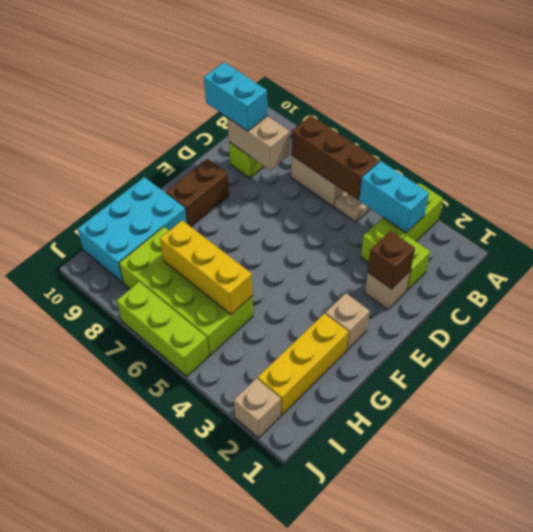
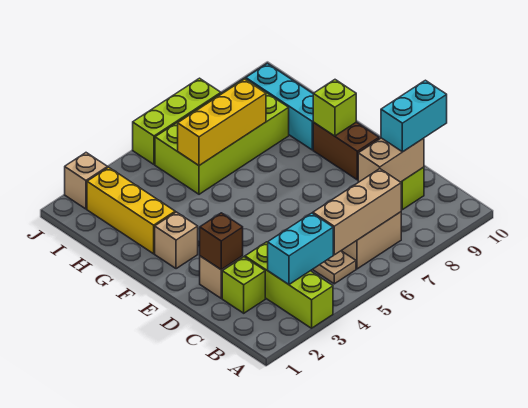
brown 1x3 brick [291,115,379,200] -> tan 1x3 brick [313,169,401,255]
none -> lime 1x1 brick [313,80,356,136]
cyan 2x3 brick [78,177,187,283] -> cyan 1x3 brick [246,64,314,150]

